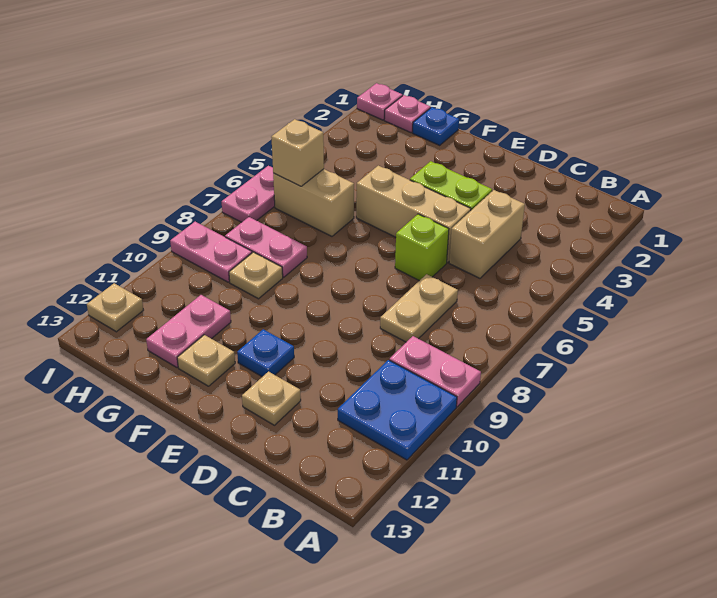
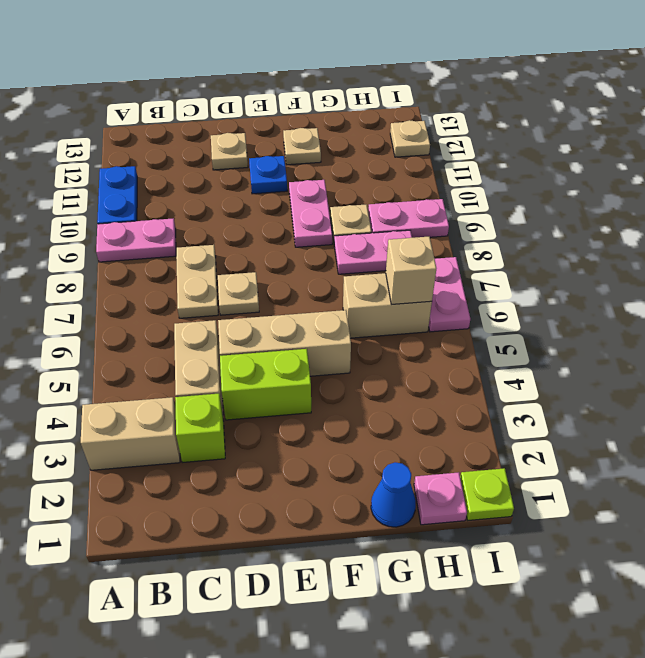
none -> tan 1x2 brick [81,397,180,470]
blue 2x2 plate [338,360,457,460] -> blue 1x2 plate [97,166,137,224]
lime 1x1 brick [395,214,449,281] -> lime 1x1 brick moved to [175,394,225,462]
none -> tan 1x1 plate [218,272,259,315]
blue 1x1 plate [413,107,459,145] -> blue 1x1 cone [371,462,416,527]
pink 1x2 plate [146,295,231,368] -> pink 1x2 plate moved to [289,180,332,247]
pink 1x1 plate [357,83,403,120] -> lime 1x1 plate [460,468,514,520]

